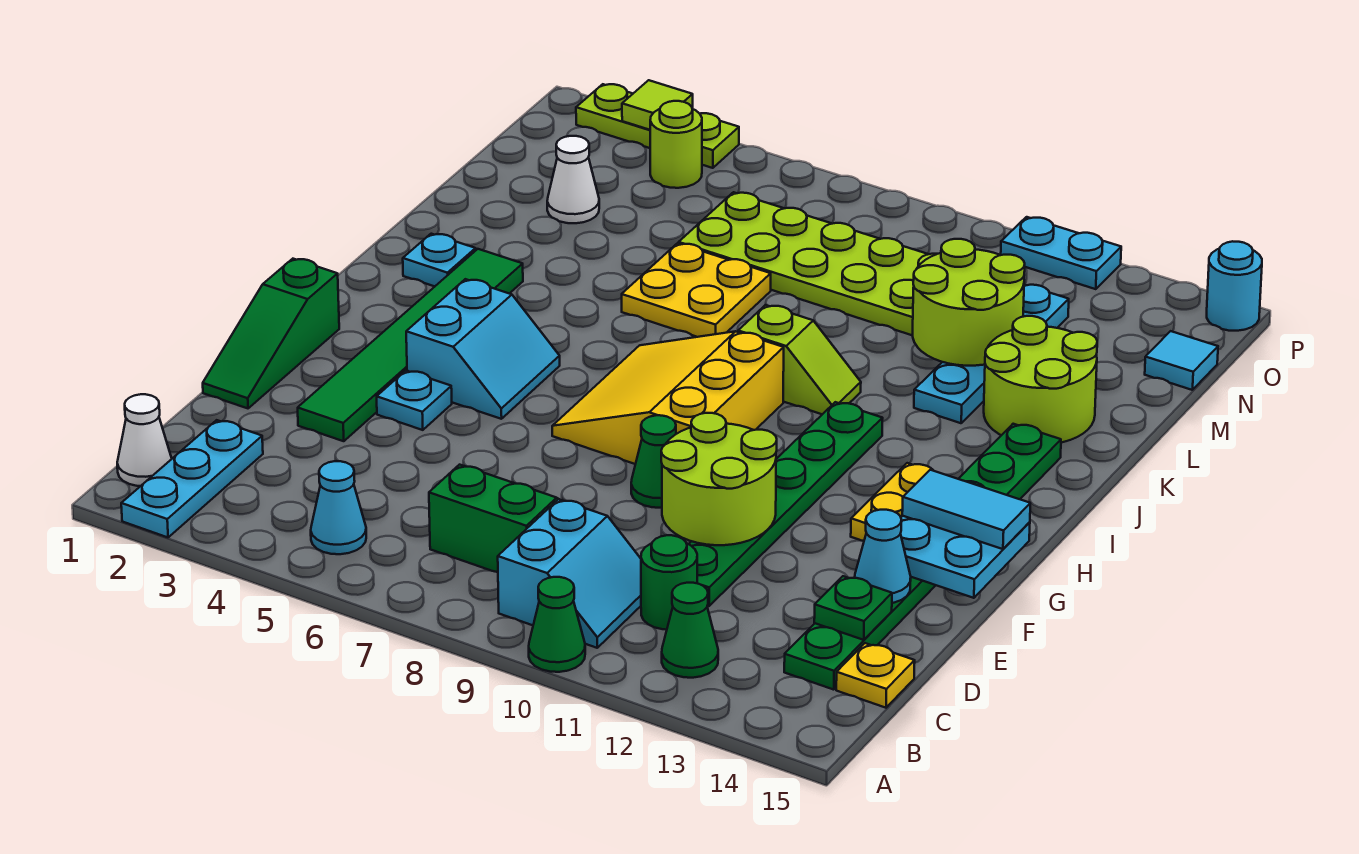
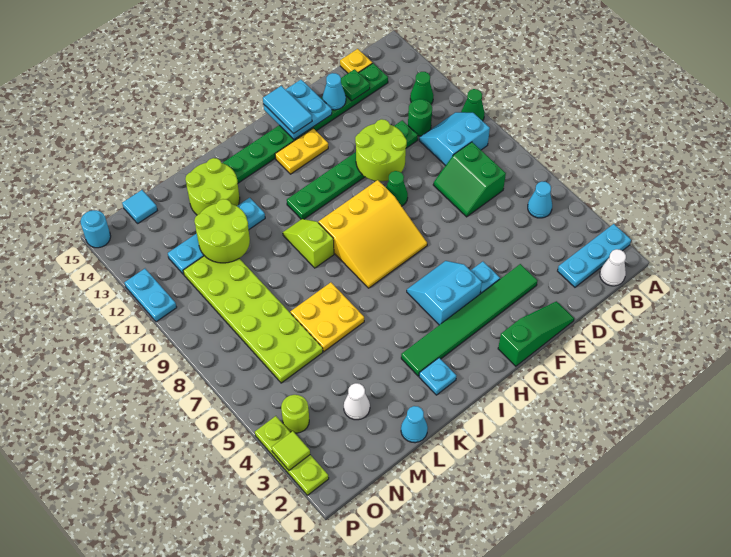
none -> cyan 1x1 cone [401,406,428,443]

